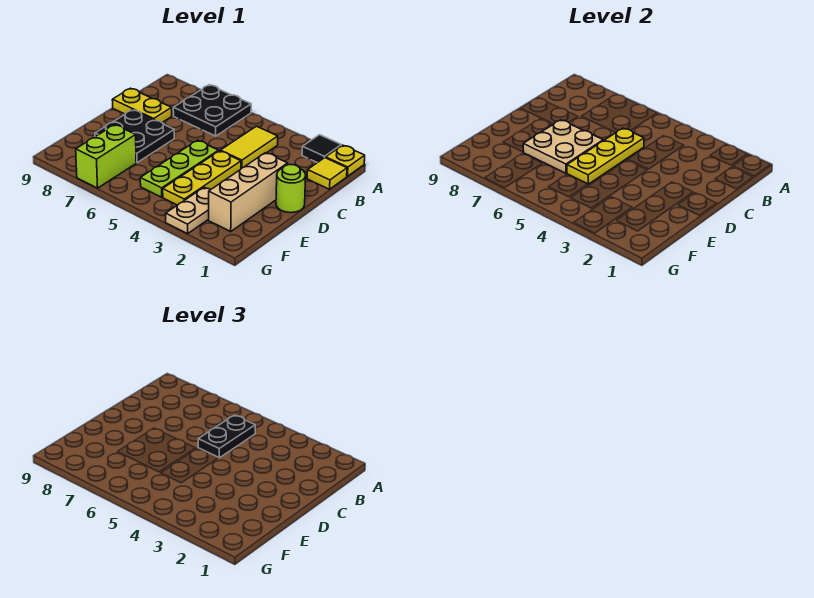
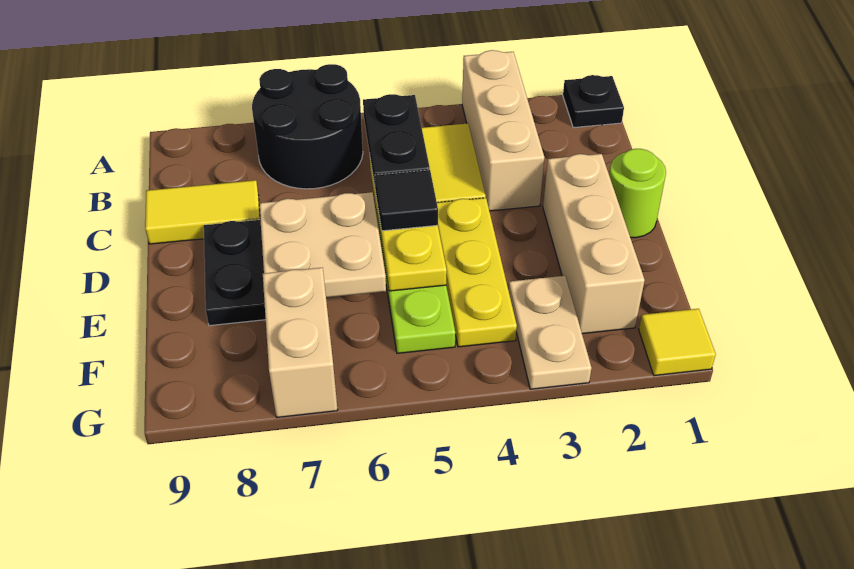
yellow 1x1 plate [326,145,365,176] -> black 1x1 plate [563,75,624,128]
black 1x1 tile [302,135,341,163] -> black 1x1 tile moved to [375,170,438,231]
none -> tan 1x3 brick [462,50,545,211]
black 2x2 plate [173,85,251,136] -> black 2x2 round brick [252,64,363,189]
yellow 1x1 tile [307,158,347,189] -> yellow 1x1 tile moved to [639,309,716,376]
yellow 1x2 plate [112,88,172,122] -> yellow 1x2 tile [145,180,260,244]
lime 1x2 brick [76,125,136,188] -> tan 1x2 brick [263,268,337,417]

